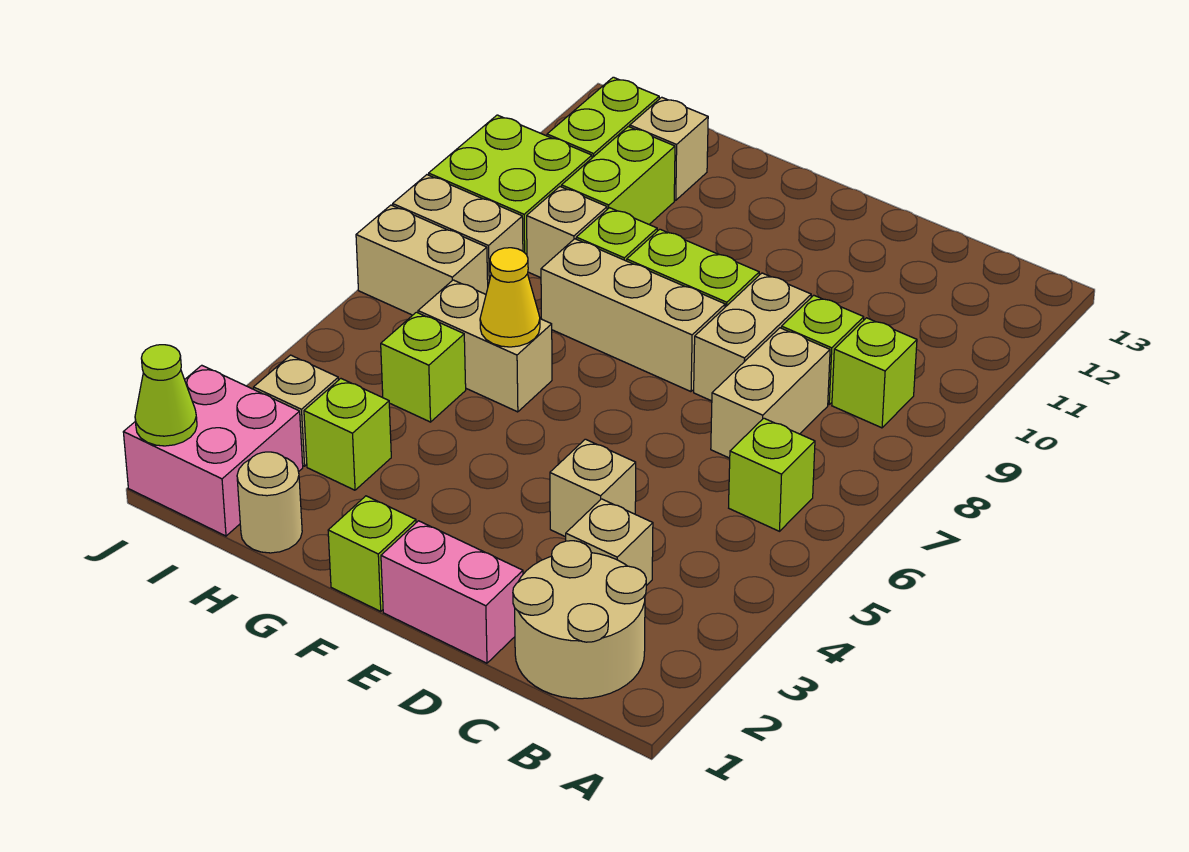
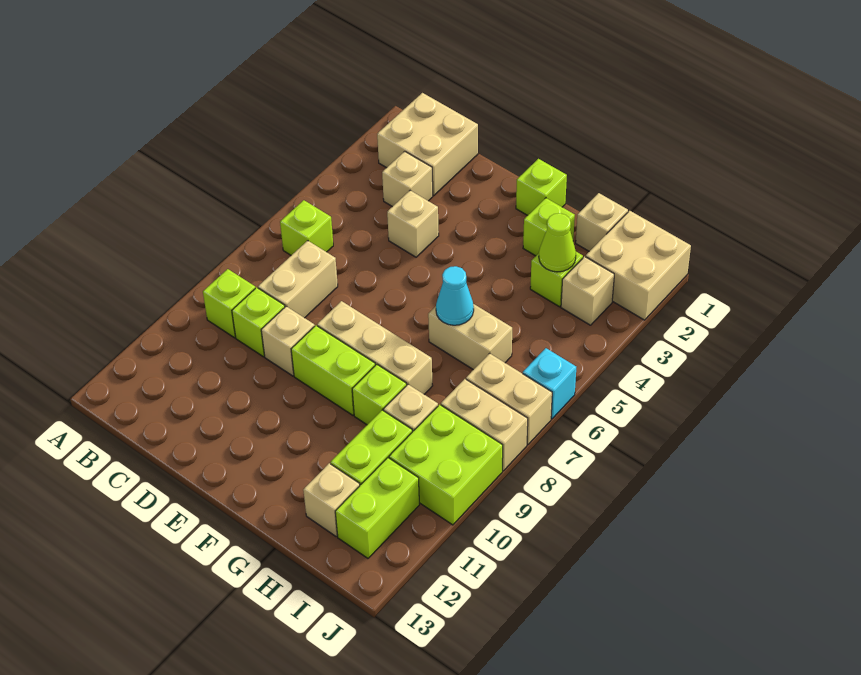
tan 2x2 round brick [513,541,646,699] -> tan 2x2 brick [377,93,478,196]
pink 1x2 brick [381,521,523,663] -> none
tan 1x2 brick [694,273,811,401] -> tan 1x1 brick [261,306,315,376]
yellow 1x1 cone [480,248,540,347] -> cyan 1x1 cone [436,266,474,325]
tan 1x1 round brick [237,452,302,553] -> tan 1x1 brick [576,193,628,251]
lime 1x1 brick [381,312,466,422] -> lime 1x1 brick moved to [523,198,575,256]
pink 2x2 brick [123,365,303,536] -> tan 2x2 brick [586,211,691,320]
lime 1x1 cone [135,345,197,446] -> lime 1x1 cone moved to [539,213,576,272]
none -> cyan 1x1 brick [523,348,576,419]

